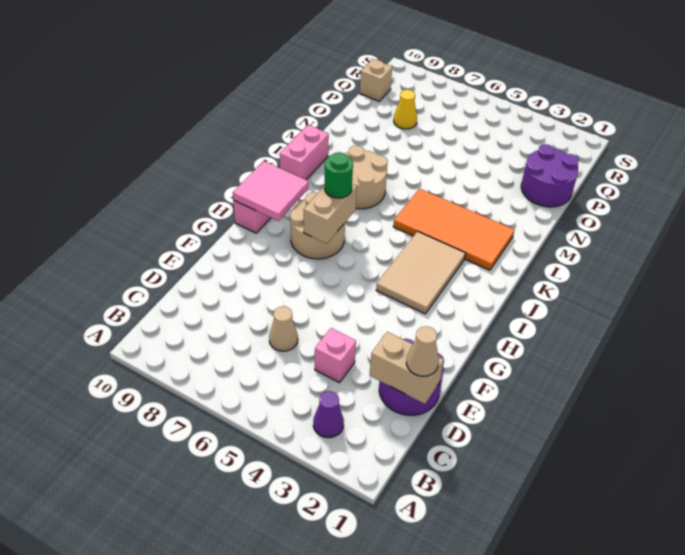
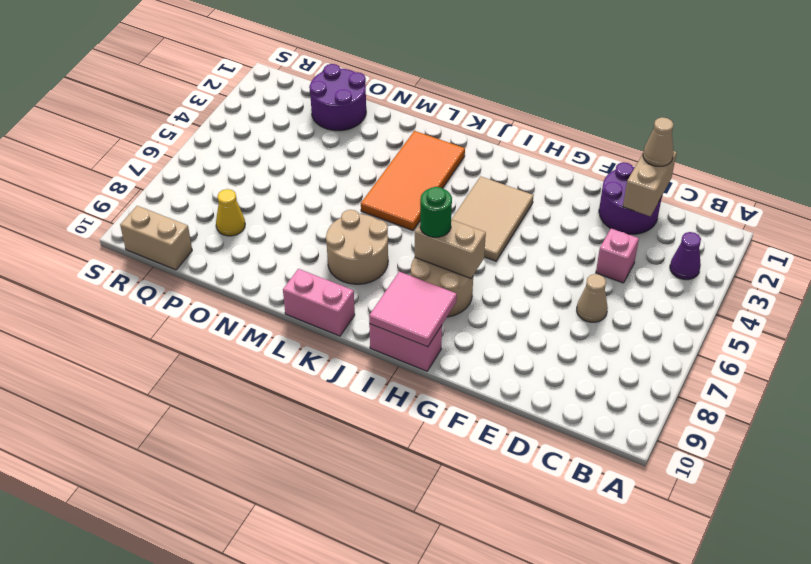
tan 2x3 tile [376,231,465,314] -> tan 2x3 tile turned to [451,176,534,261]
tan 1x1 brick [360,59,392,101] -> tan 1x2 brick [120,206,192,270]

